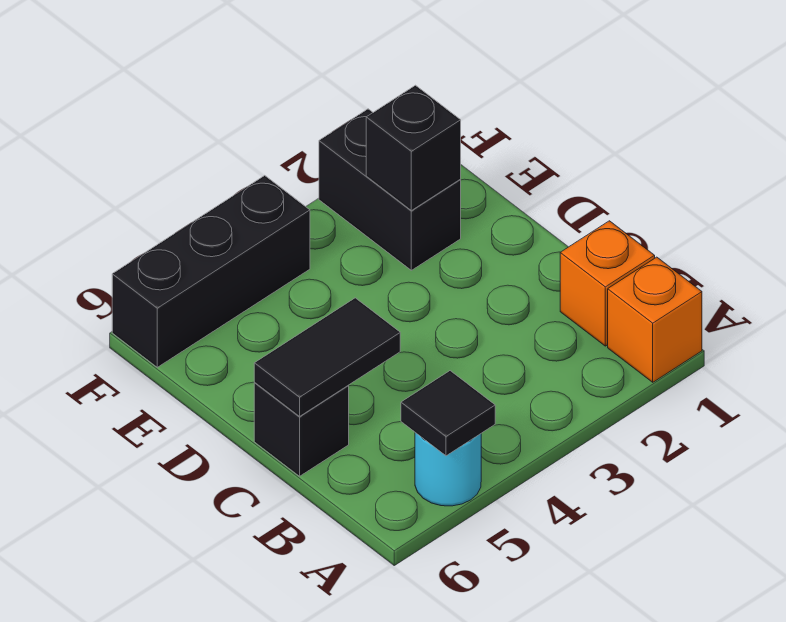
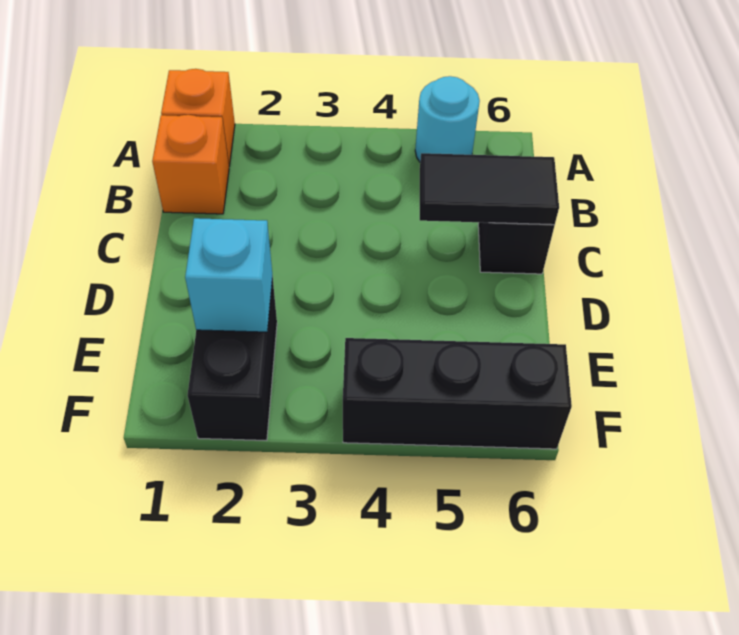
black 1x1 tile [401,371,495,456] -> none
black 1x1 brick [366,85,461,211] -> cyan 1x1 brick [185,218,272,332]

